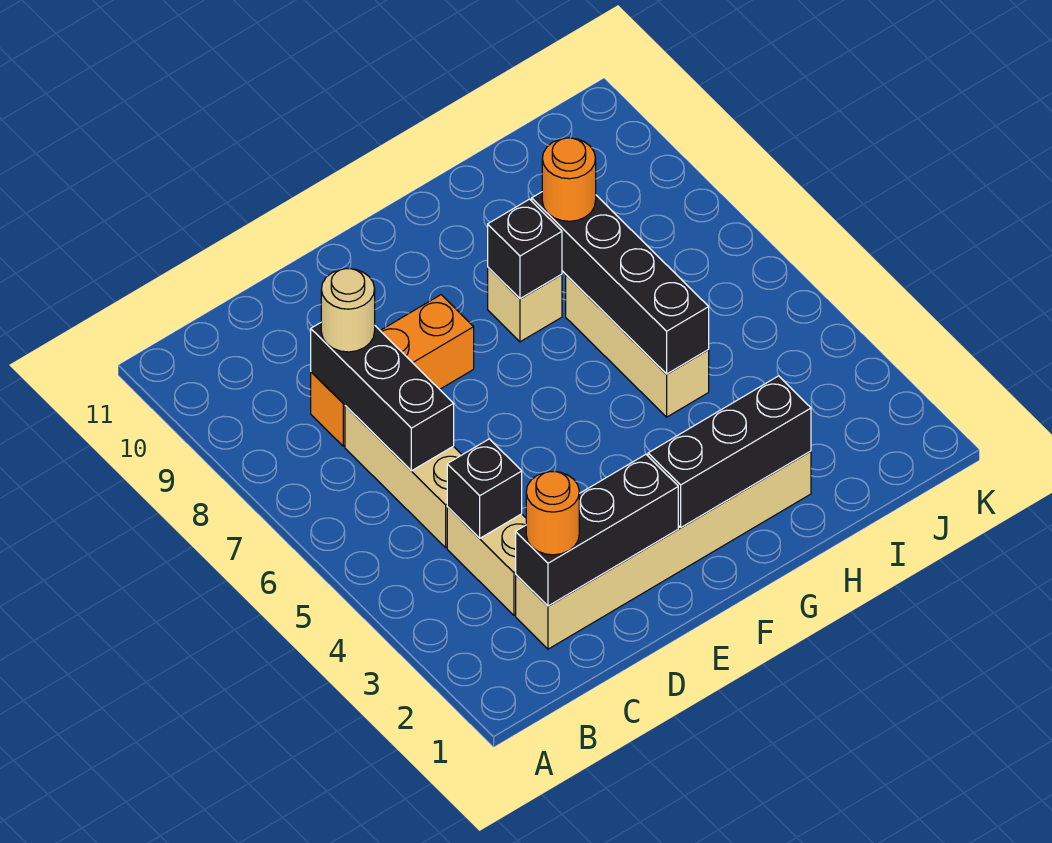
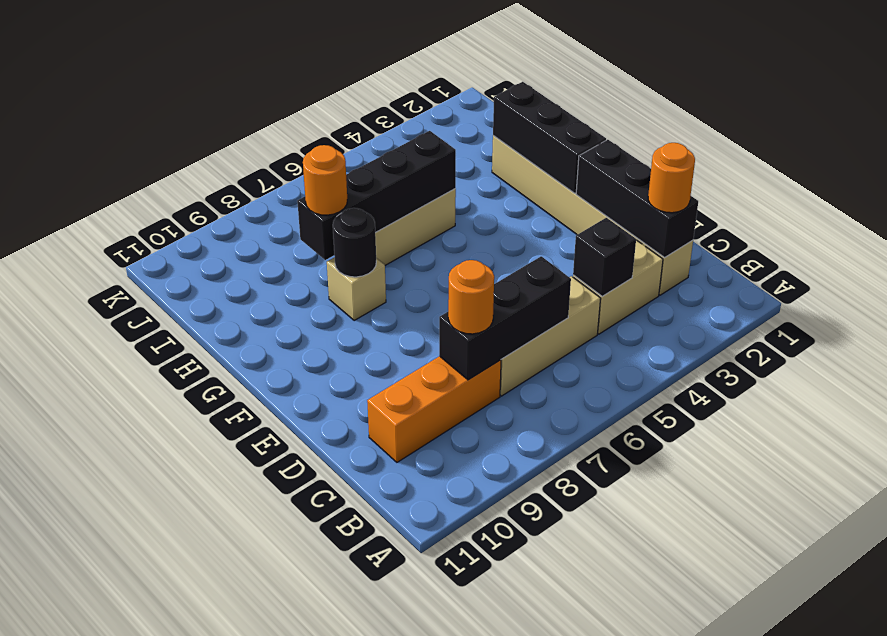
orange 1x3 brick [311,295,474,446] -> orange 1x3 brick turned to [367,356,501,462]
tan 1x1 round brick [321,269,375,352] -> orange 1x1 round brick [448,260,494,334]
black 1x1 brick [488,199,562,299] -> black 1x1 round brick [333,208,376,277]

